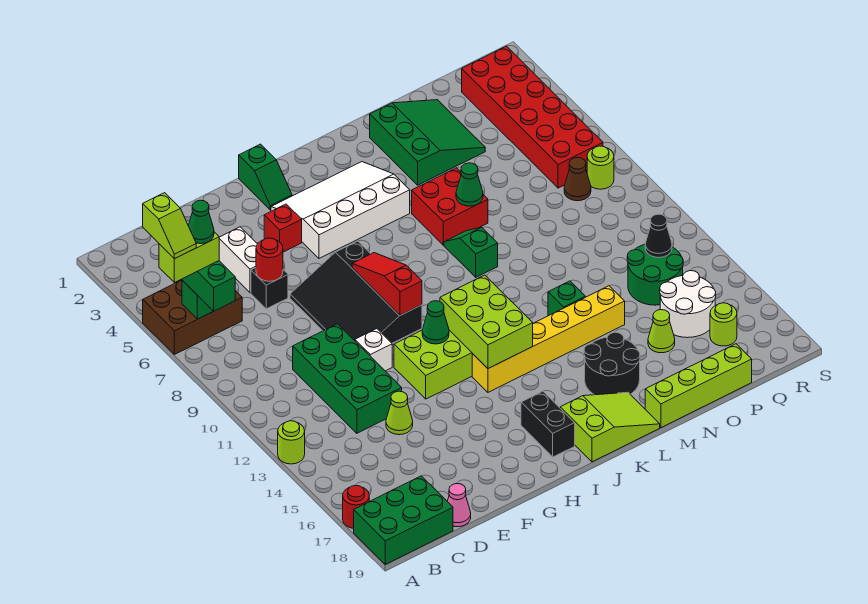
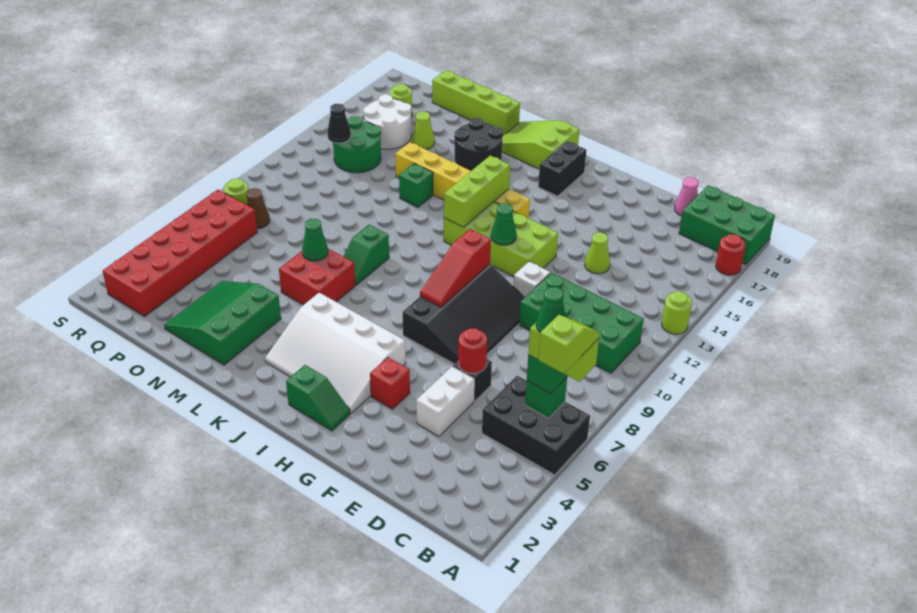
brown 2x3 brick [143,280,242,354] -> black 2x3 brick [482,376,590,475]
green 2x4 brick [293,324,402,433] -> green 2x4 brick turned to [519,273,644,373]
green 1x2 slope [239,144,292,210] -> green 1x2 slope turned to [286,365,350,431]
lime 2x3 brick [440,275,533,368] -> lime 1x3 brick [444,155,510,227]

